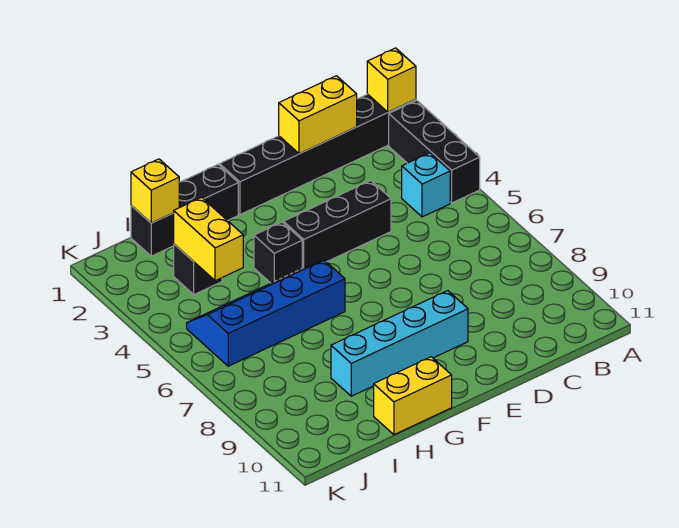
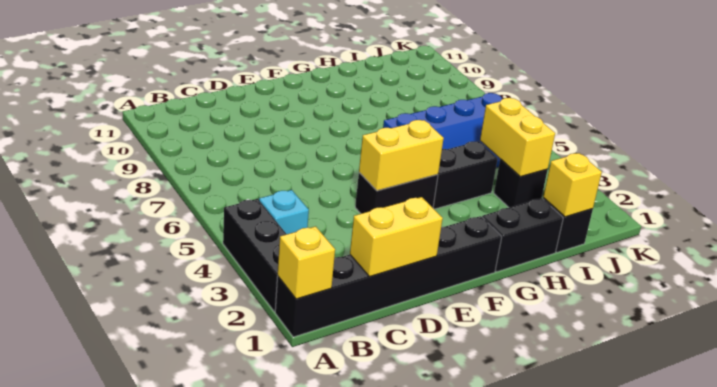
black 1x3 brick [284,181,391,268] -> black 1x2 brick [355,173,438,214]
cyan 1x4 brick [331,291,468,396] -> none
black 1x1 brick [254,222,302,283] -> black 1x2 brick [433,141,498,209]
yellow 1x2 brick [374,357,452,435] -> yellow 1x2 brick moved to [359,120,444,191]

